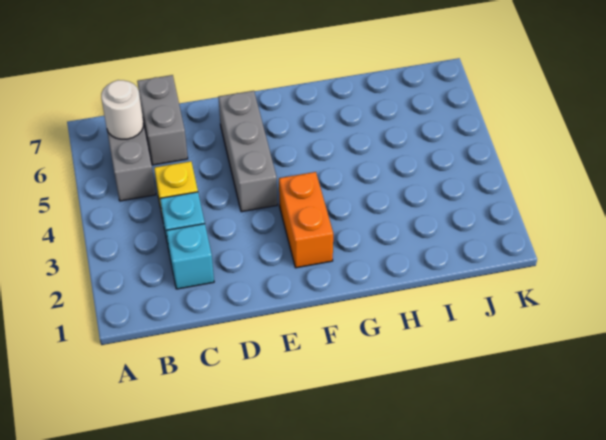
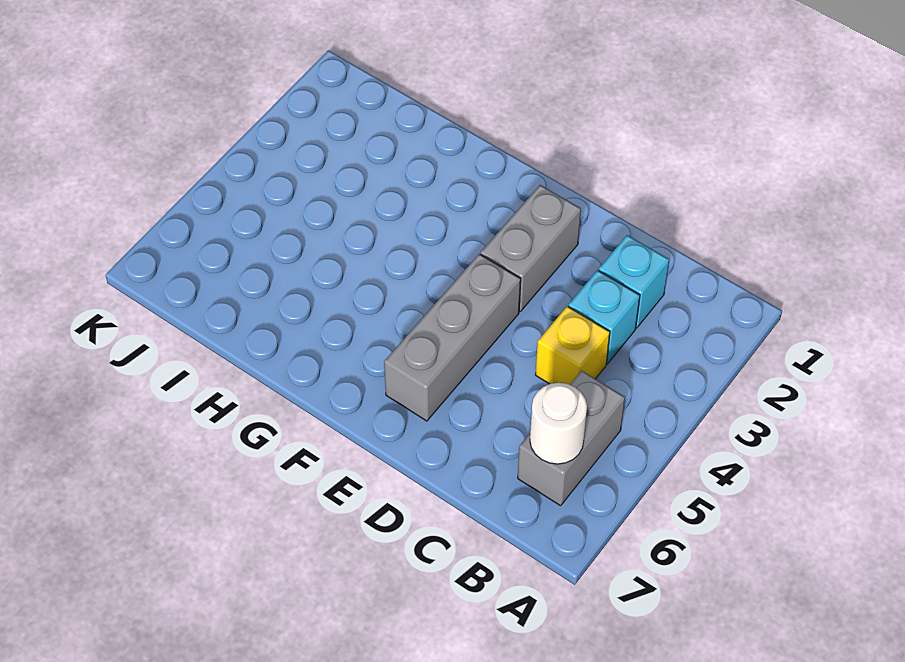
grey 1x2 brick [137,75,188,165] -> grey 1x2 brick moved to [481,185,581,311]
orange 1x2 brick [279,172,333,268] -> none

